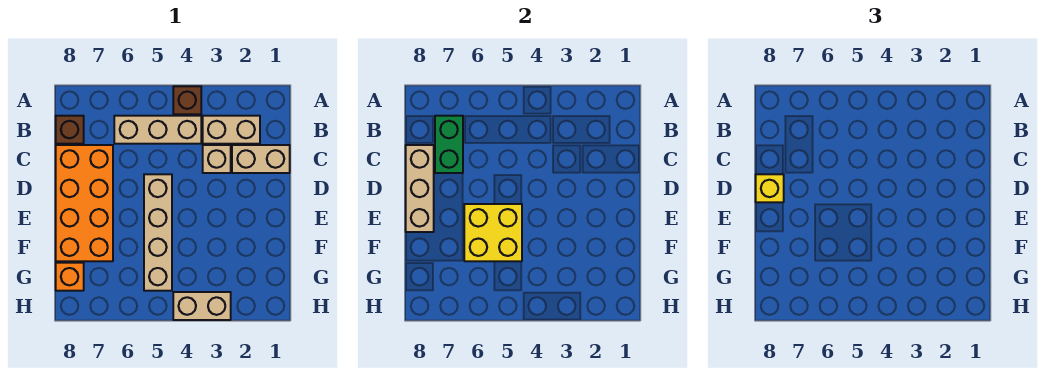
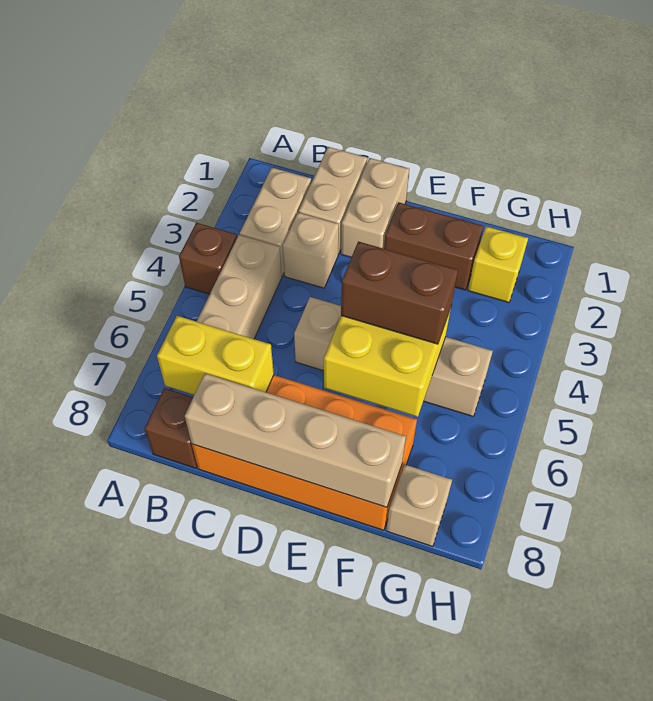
green 1x2 brick [435,116,463,173] -> yellow 1x2 brick [157,316,274,395]
tan 1x3 brick [406,145,434,232] -> tan 1x4 brick [185,373,406,507]
yellow 1x1 brick [756,174,784,202] -> yellow 1x1 brick moved to [468,226,528,302]
none -> brown 1x2 brick [384,202,483,290]
none -> brown 1x2 brick [341,241,458,344]
orange 1x1 brick [56,263,84,291] -> tan 1x1 brick [386,465,452,546]
tan 1x2 brick [173,292,231,320] -> tan 1x2 brick moved to [341,158,409,257]

